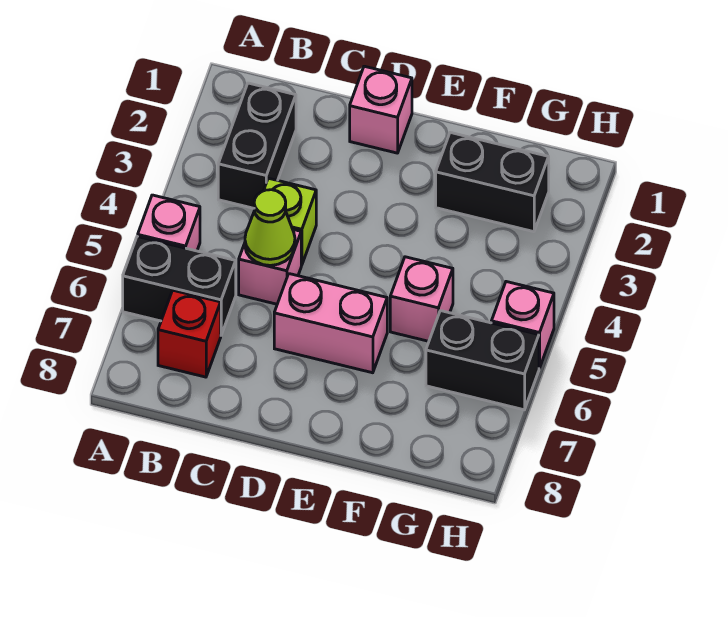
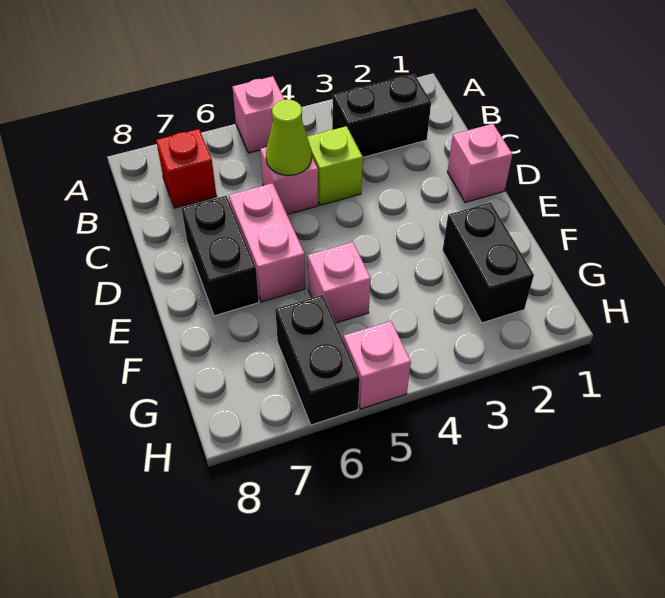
black 1x2 brick [123,236,236,335] -> black 1x2 brick moved to [181,196,259,316]

